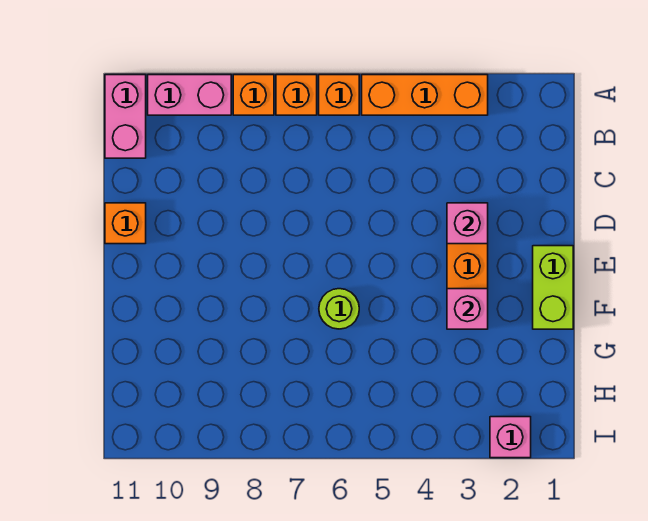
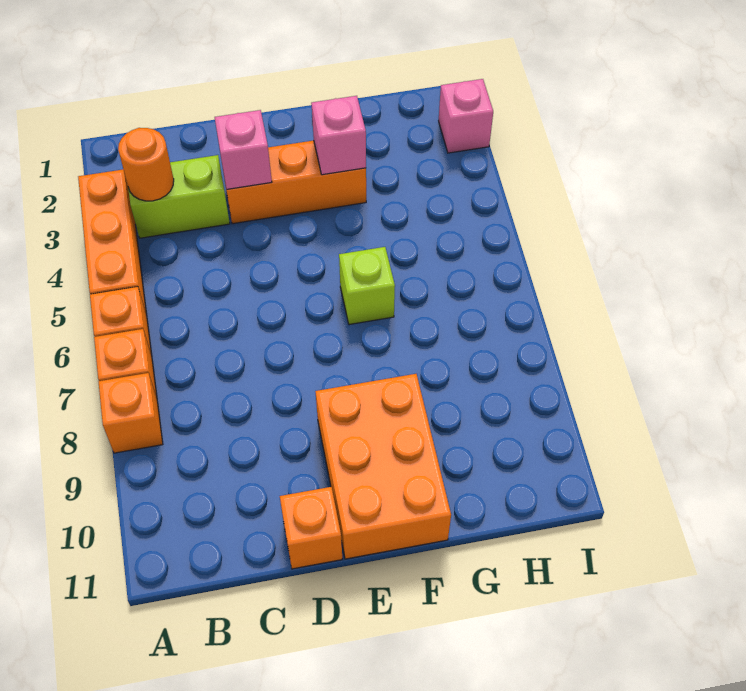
pink 1x2 brick [148,75,231,115] -> none
pink 1x2 brick [105,75,146,158] -> none
none -> orange 1x1 round brick [118,128,174,201]
lime 1x2 brick [533,246,573,329] -> lime 1x2 brick moved to [128,155,230,238]
none -> orange 2x3 brick [315,374,451,559]
lime 1x1 round brick [319,289,359,329] -> lime 1x1 brick [339,247,395,325]

